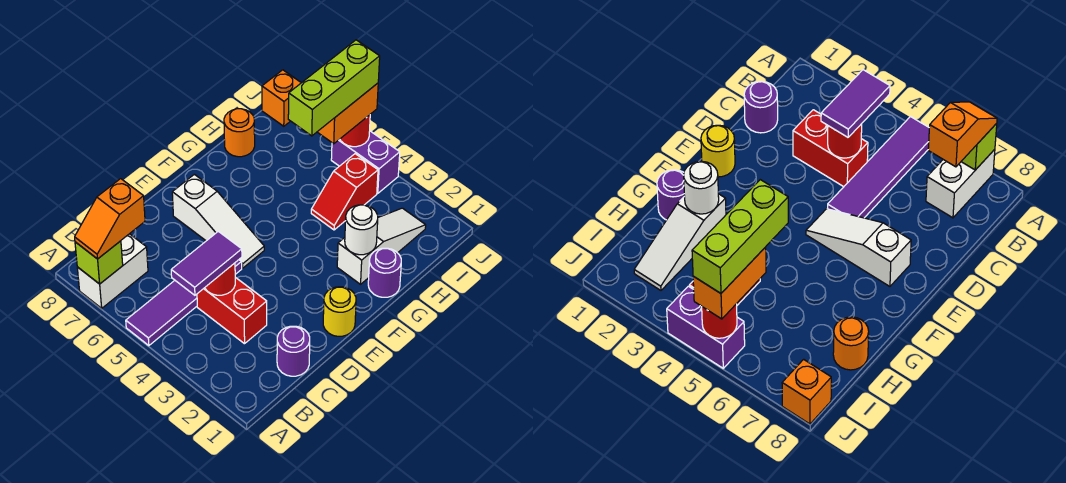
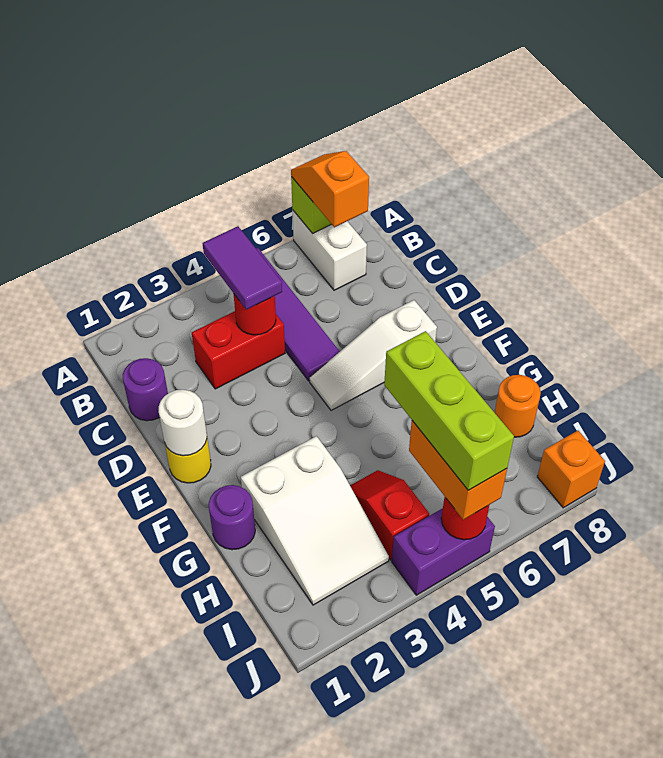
white 1x3 slope [337,208,426,284] -> white 2x3 slope [241,436,389,605]
white 1x1 round brick [345,205,378,255] -> white 1x1 round brick moved to [159,390,207,456]

